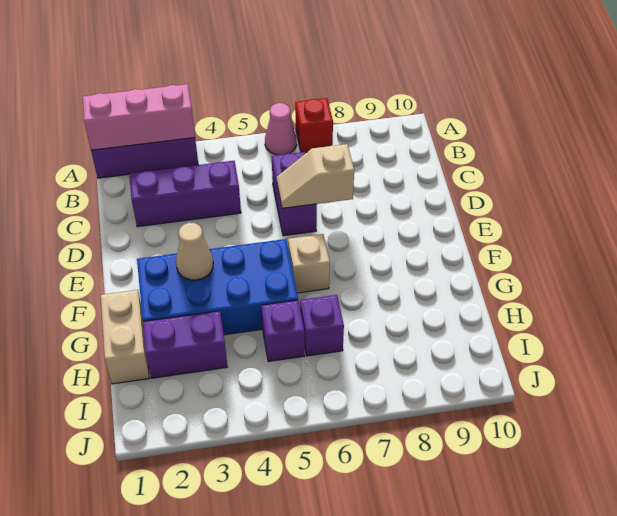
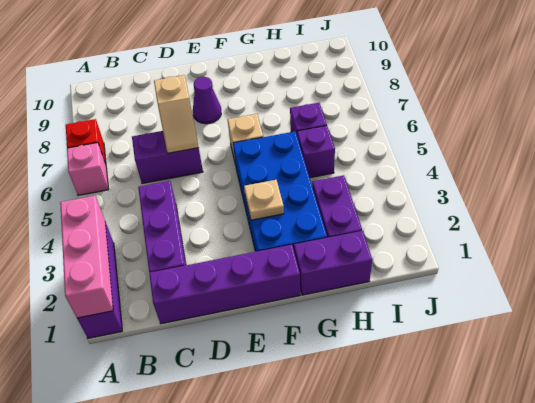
pink 1x1 cone [265,103,297,155] -> pink 1x1 brick [67,143,109,195]
none -> purple 1x4 brick [149,245,300,324]
none -> purple 1x1 cone [193,77,221,124]
tan 1x1 cone [176,223,213,280] -> tan 1x1 plate [244,180,284,220]
tan 1x2 brick [101,290,149,384] -> purple 1x2 brick [294,231,372,295]

